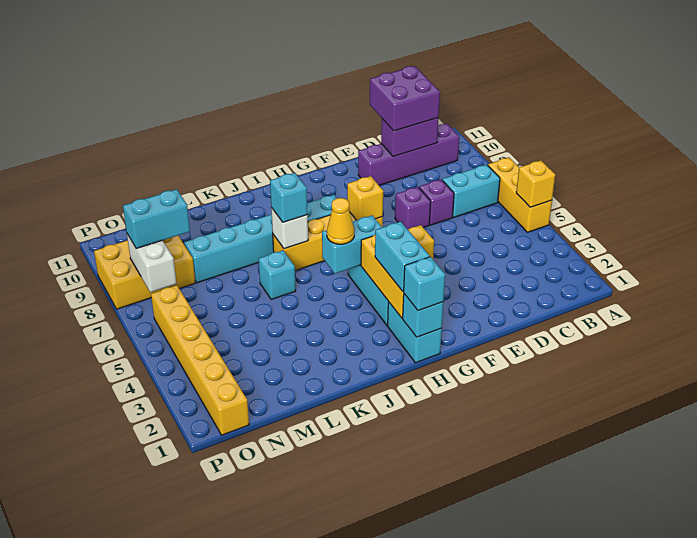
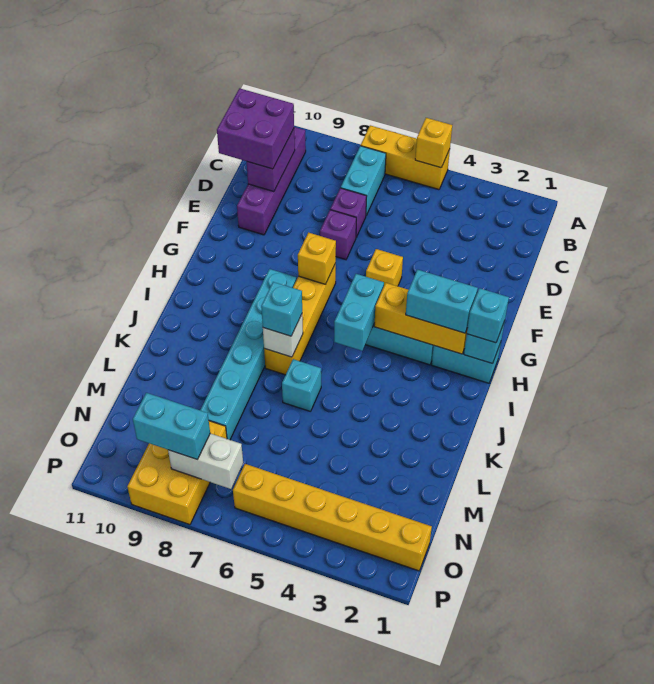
yellow 1x1 cone [327,198,354,244] -> none
cyan 1x2 brick [123,189,190,248] -> cyan 1x2 brick turned to [133,393,210,459]

